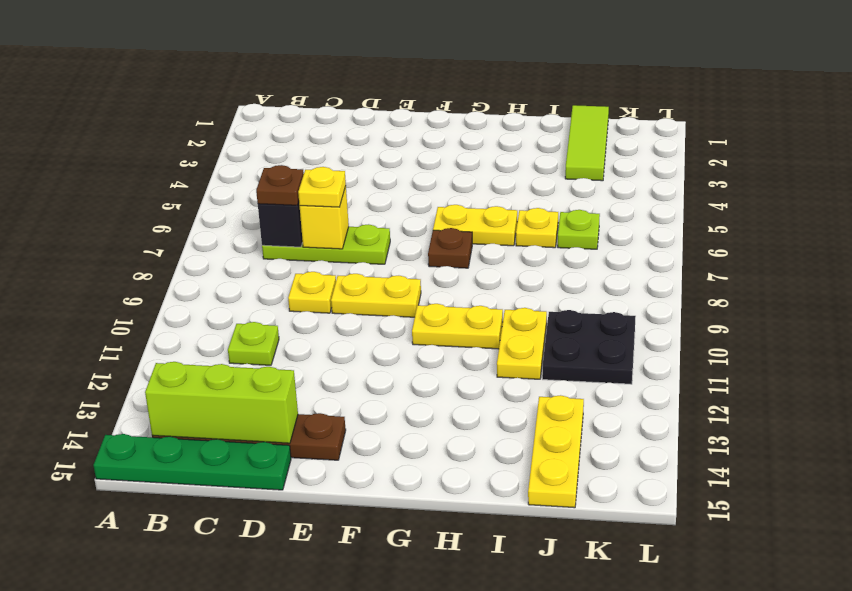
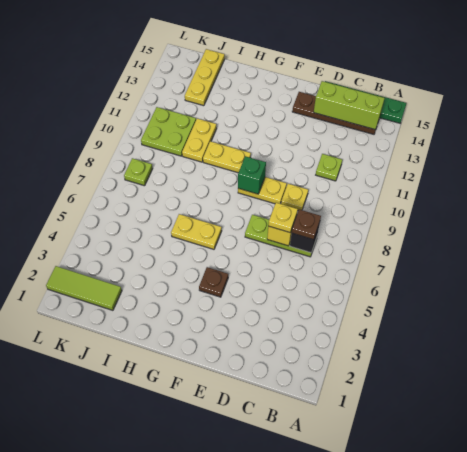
none -> green 1x1 brick [238,156,266,194]
brown 1x1 plate [428,228,472,268] -> brown 1x1 plate moved to [199,267,228,297]
yellow 1x1 plate [516,208,558,248] -> none
lime 1x3 tile [565,105,609,181] -> lime 1x3 tile turned to [46,266,122,310]
lime 1x1 plate [558,210,600,249] -> lime 1x1 plate moved to [124,158,153,186]
black 2x2 plate [542,310,636,384] -> lime 2x2 plate [141,107,196,156]

